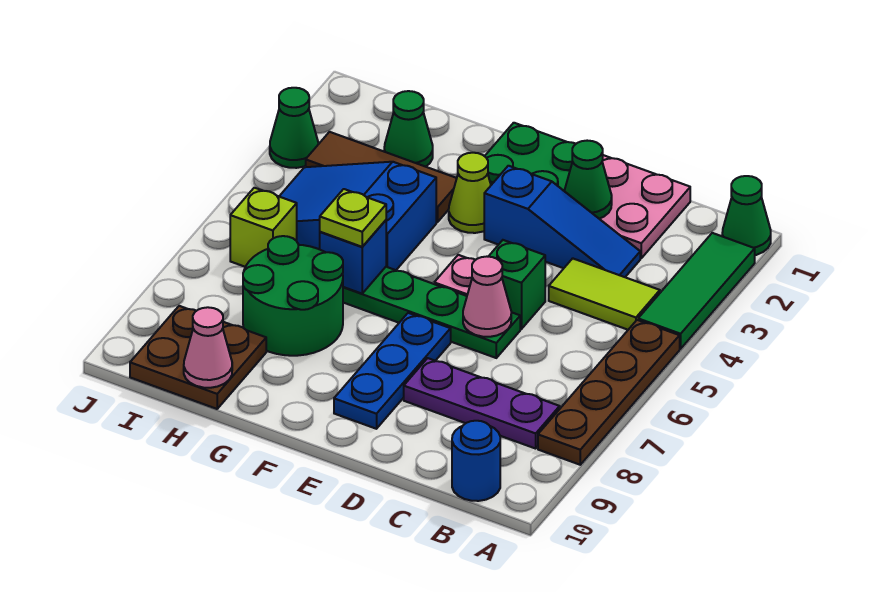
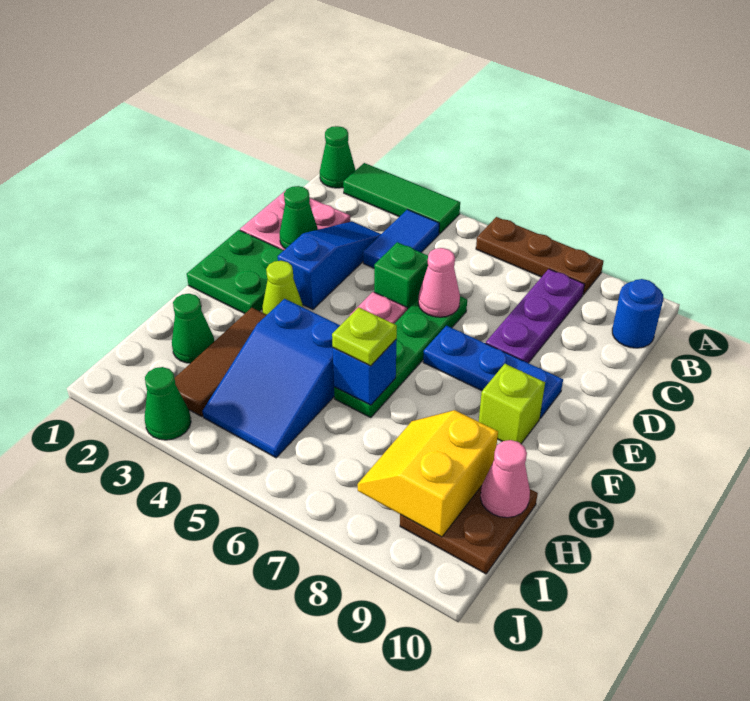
brown 1x4 plate [538,320,680,465] -> brown 1x3 plate [476,217,604,295]
lime 1x2 tile [549,258,660,330] -> blue 1x2 tile [363,209,439,268]
green 2x2 round brick [243,236,343,356] -> none
none -> yellow 2x2 slope [357,410,498,537]
lime 1x1 brick [230,188,297,267] -> lime 1x1 brick moved to [479,364,545,444]

